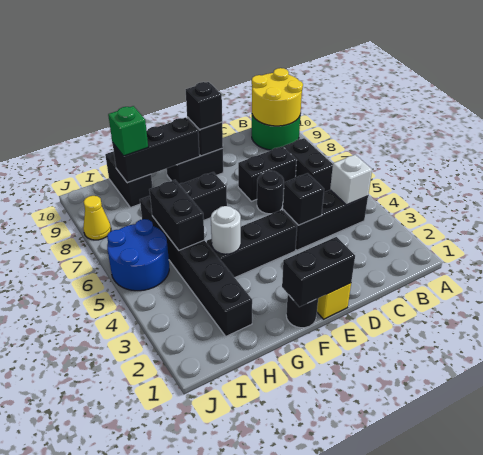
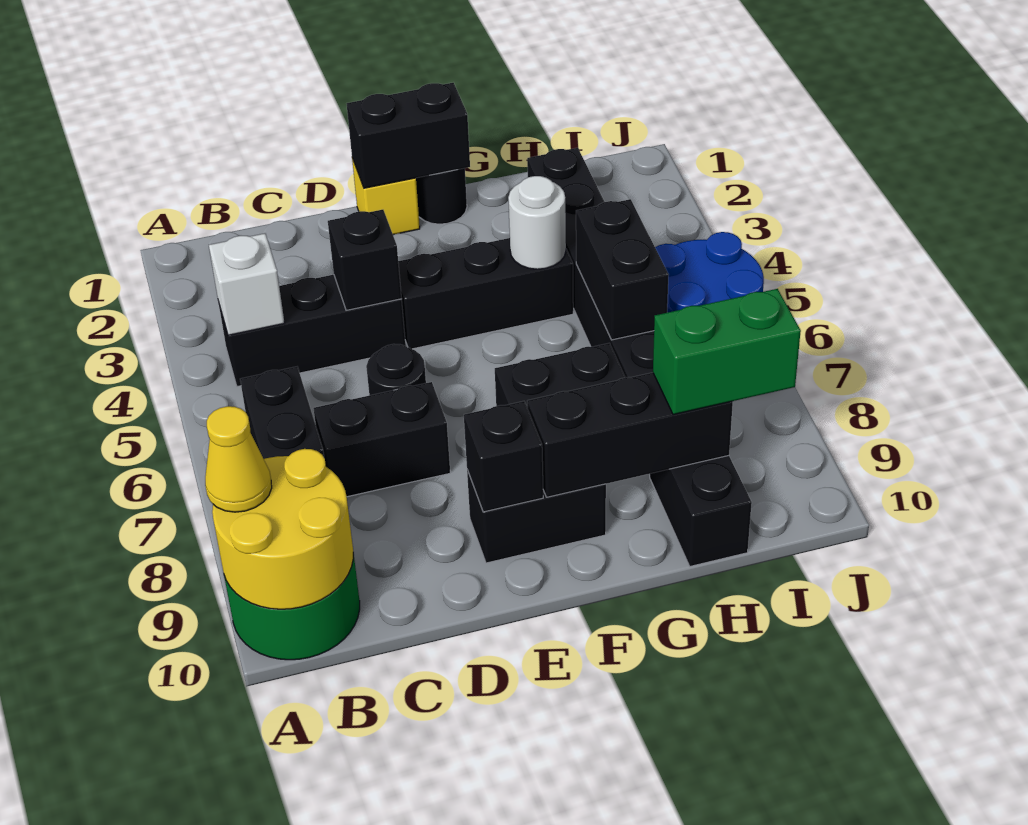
black 1x1 brick [186,82,222,130] -> none
green 1x1 brick [108,106,148,156] -> green 1x2 brick [653,289,801,415]
yellow 1x1 cone [83,196,111,240] -> yellow 1x1 cone moved to [205,406,272,512]

